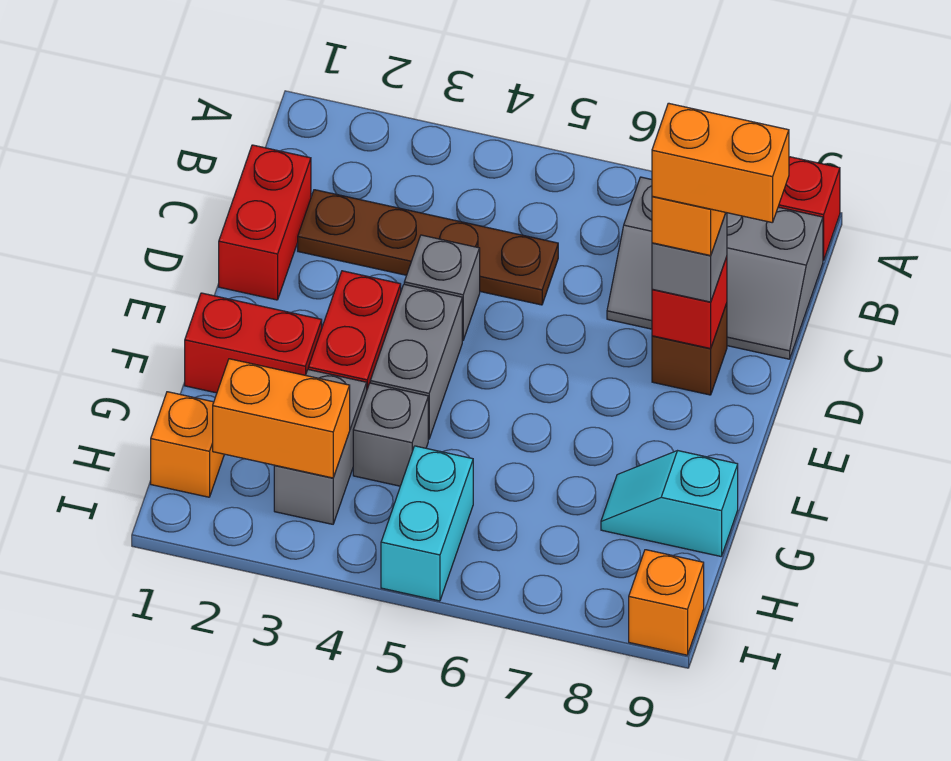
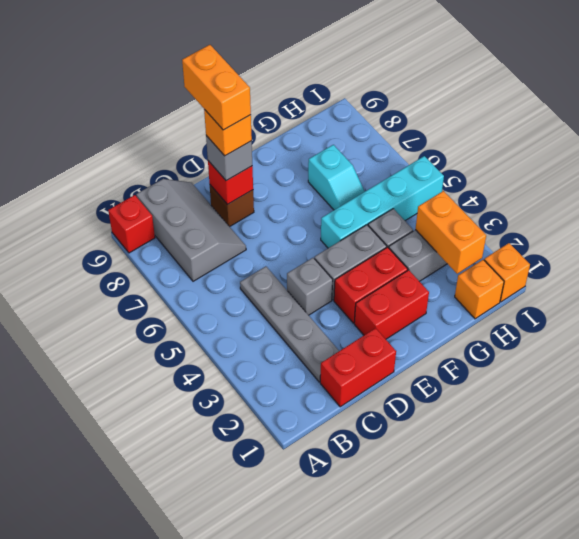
brown 1x4 plate [298,190,558,305] -> grey 1x4 plate [240,266,339,382]
red 1x2 brick [185,293,322,393] -> red 1x2 brick turned to [354,270,429,339]
cyan 1x2 slope [601,451,738,556] -> cyan 1x2 slope moved to [308,145,365,210]
cyan 1x2 brick [381,446,473,601] -> cyan 1x4 brick [321,156,444,248]
orange 1x1 brick [629,550,704,655] -> orange 1x1 brick moved to [484,243,530,302]

